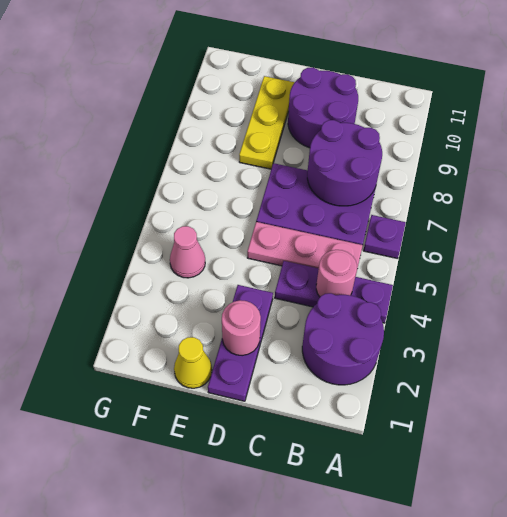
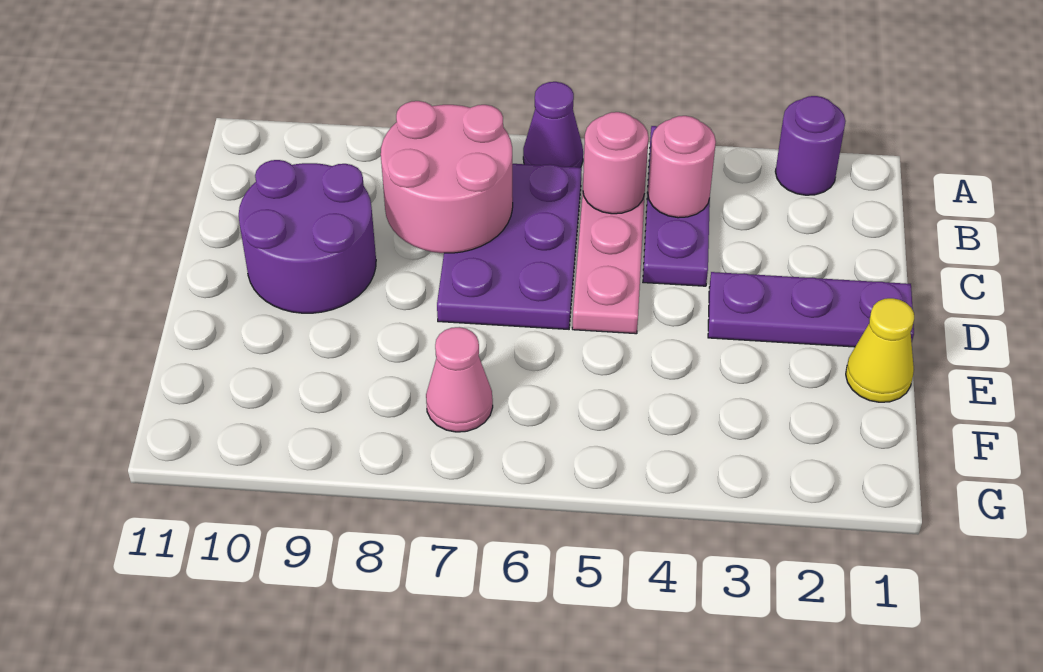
purple 2x2 round brick [302,293,384,385] -> purple 1x1 round brick [775,96,846,195]
purple 1x1 plate [363,215,406,259] -> purple 1x1 cone [523,82,583,167]
purple 2x2 round brick [307,120,382,206] -> pink 2x2 round brick [381,101,513,253]
pink 1x1 round brick [222,300,261,356] -> pink 1x1 round brick moved to [583,112,649,214]
yellow 1x3 plate [239,76,295,169] -> none
pink 1x1 cone [170,226,205,278] -> pink 1x1 cone moved to [426,327,493,432]

